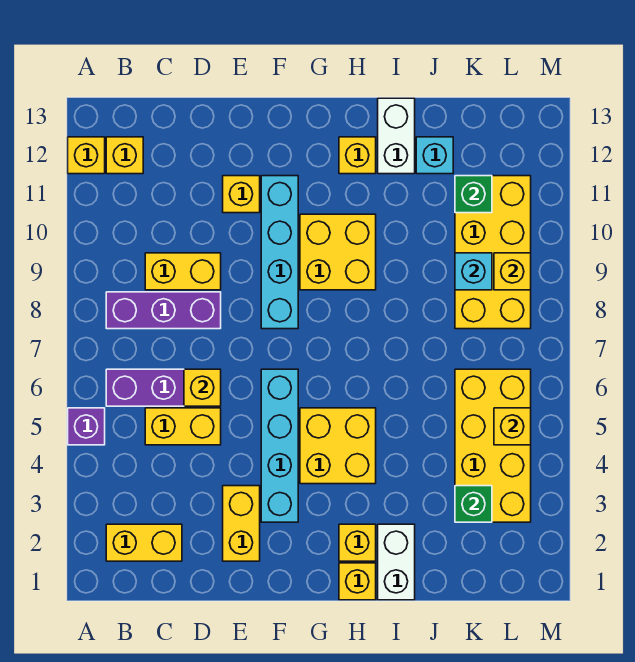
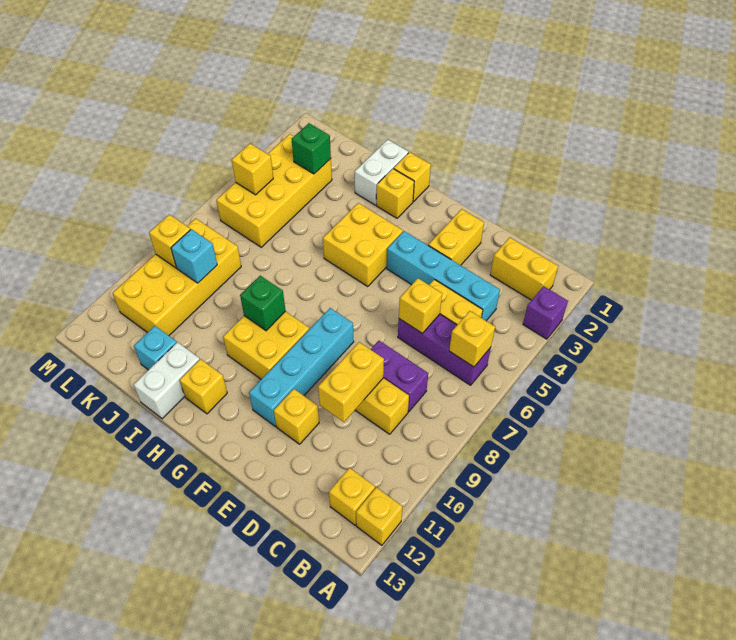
purple 1x1 brick [68,408,105,445] -> purple 1x1 brick moved to [523,286,568,339]
none -> yellow 1x1 brick [449,311,495,367]
purple 1x3 brick [106,292,221,329] -> purple 1x2 brick [371,341,428,412]
none -> yellow 1x2 brick [318,342,384,422]
cyan 1x4 brick [261,369,298,522] -> cyan 1x4 brick turned to [387,231,500,321]
green 1x1 brick [455,176,492,213] -> green 1x1 brick moved to [240,276,285,331]

